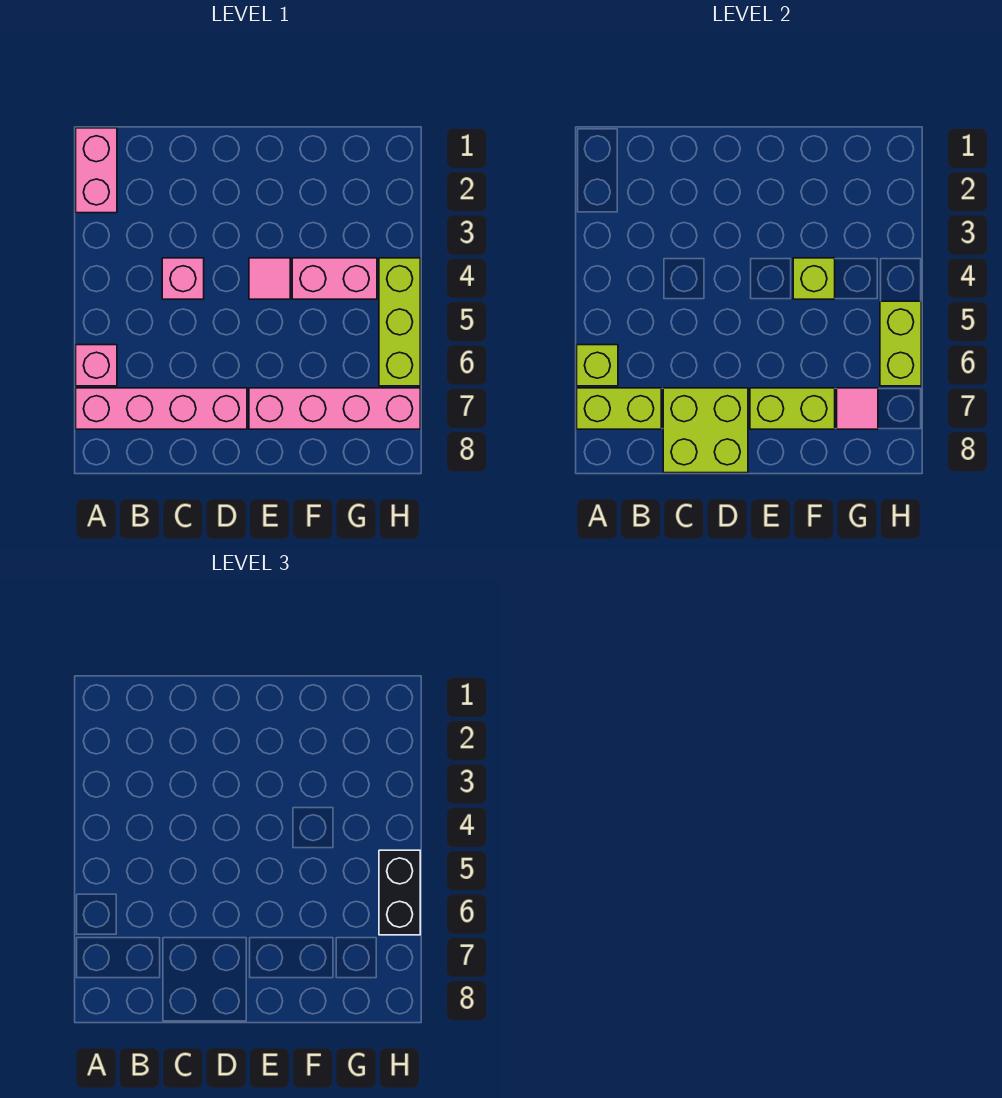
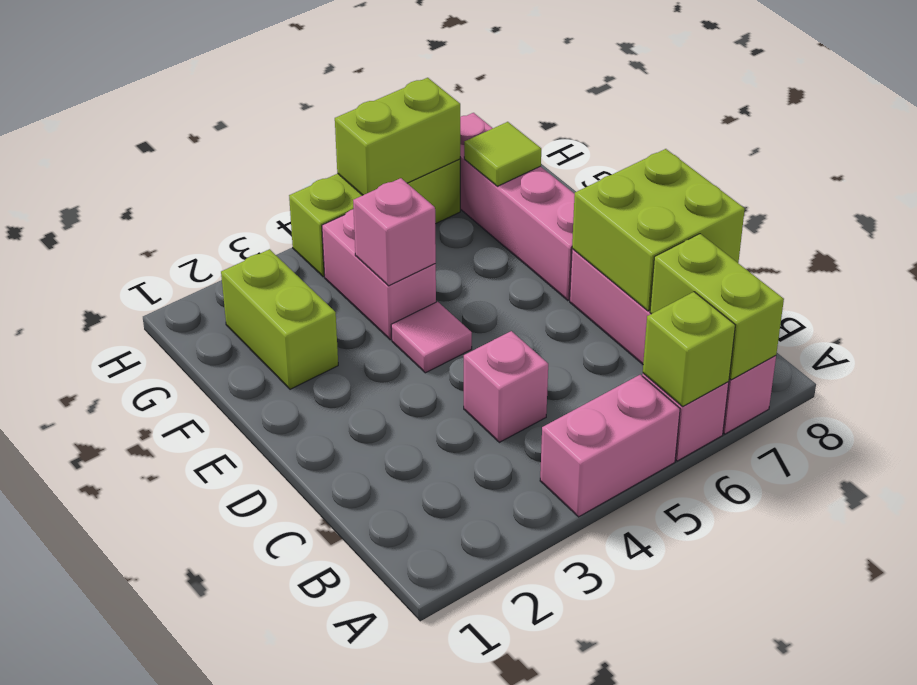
pink 1x2 brick [76,128,117,213] -> pink 1x2 brick moved to [540,375,680,517]
lime 1x2 brick [750,388,835,429] -> lime 1x2 brick moved to [221,249,338,389]
lime 1x1 brick [793,258,835,299] -> pink 1x1 brick [353,178,436,286]
pink 1x1 tile [837,388,878,429] -> lime 1x1 tile [464,122,541,186]
black 1x2 brick [379,850,420,935] -> none

